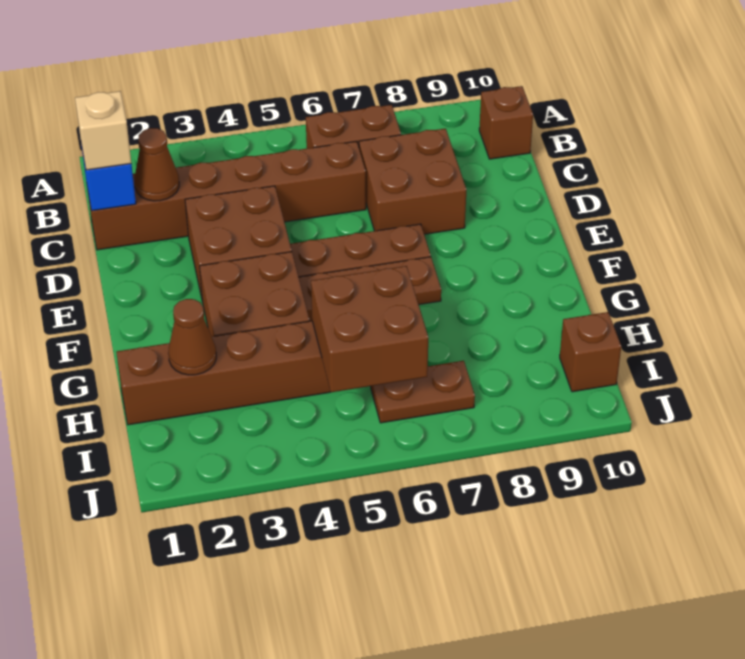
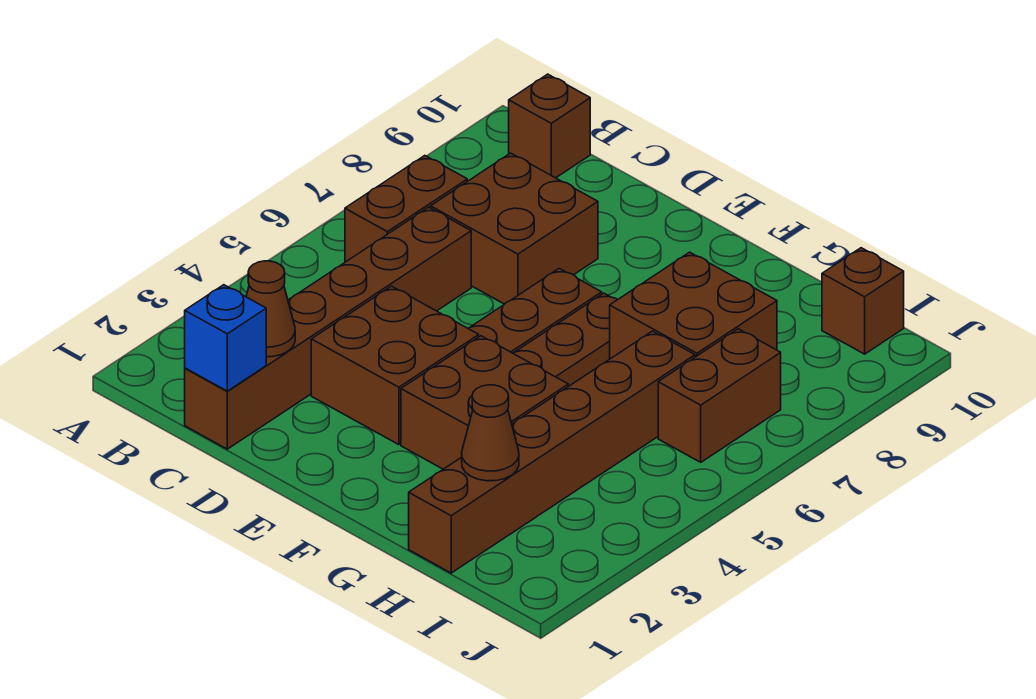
tan 1x1 brick [75,91,131,170] -> none
brown 2x2 brick [311,266,428,392] -> brown 2x2 brick moved to [610,252,777,359]
brown 1x2 plate [371,361,475,423] -> brown 1x2 brick [658,329,781,462]

